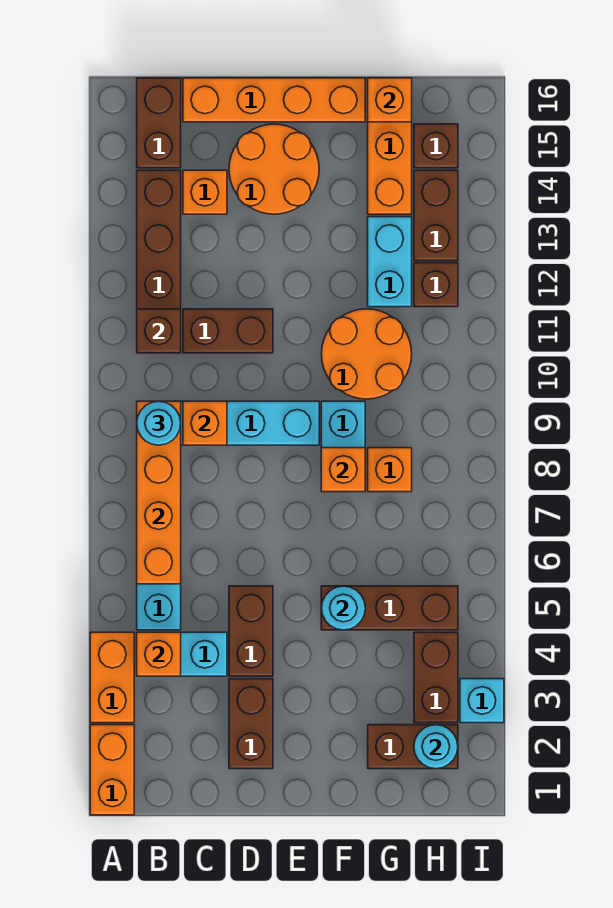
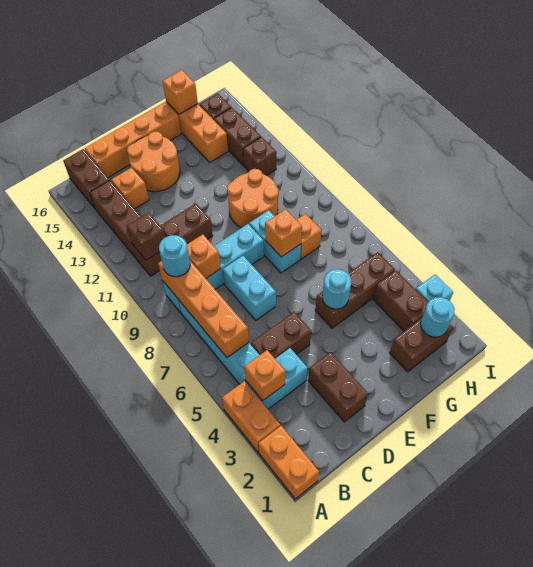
brown 1x2 brick [229,586,273,676] -> brown 1x2 brick turned to [251,312,311,358]
cyan 1x2 brick [368,217,412,307] -> cyan 1x2 brick moved to [223,256,276,320]

